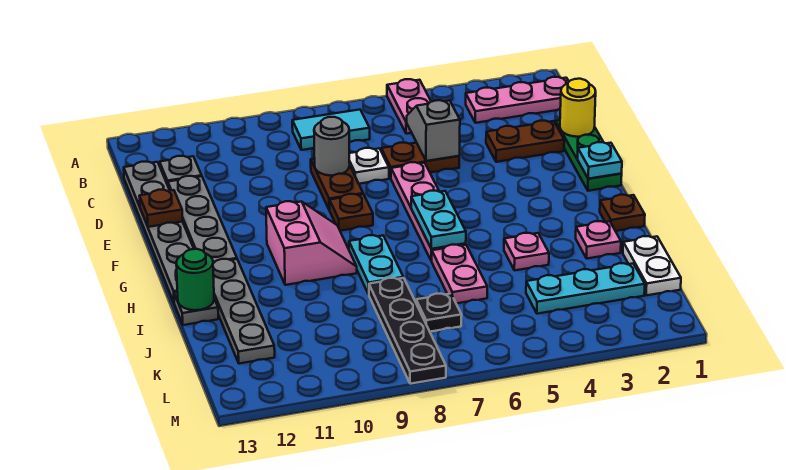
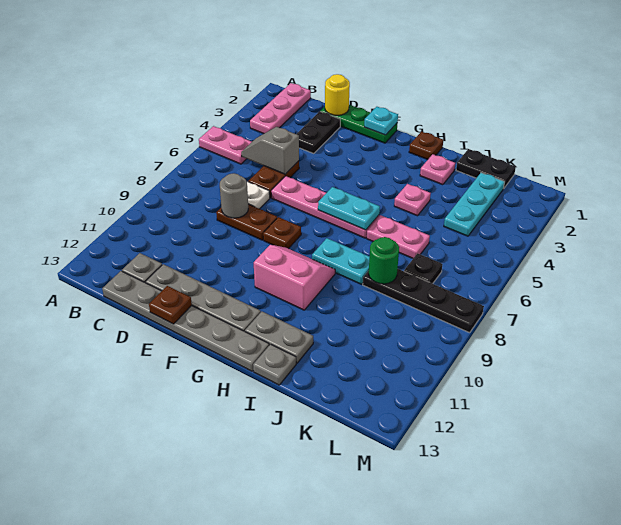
cyan 1x2 tile [292,110,370,150] -> none
brown 1x2 plate [486,121,564,162] -> black 1x2 plate [297,111,340,154]
grey 1x4 plate [213,259,275,364] -> grey 1x2 plate [245,312,313,363]
green 1x1 round brick [176,249,214,310] -> green 1x1 round brick moved to [369,237,399,284]
white 1x2 plate [623,236,681,295] -> black 1x2 plate [456,149,516,189]

